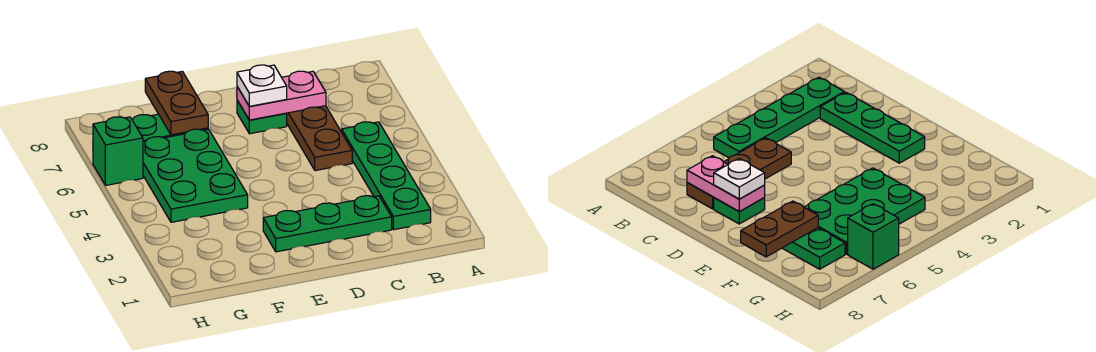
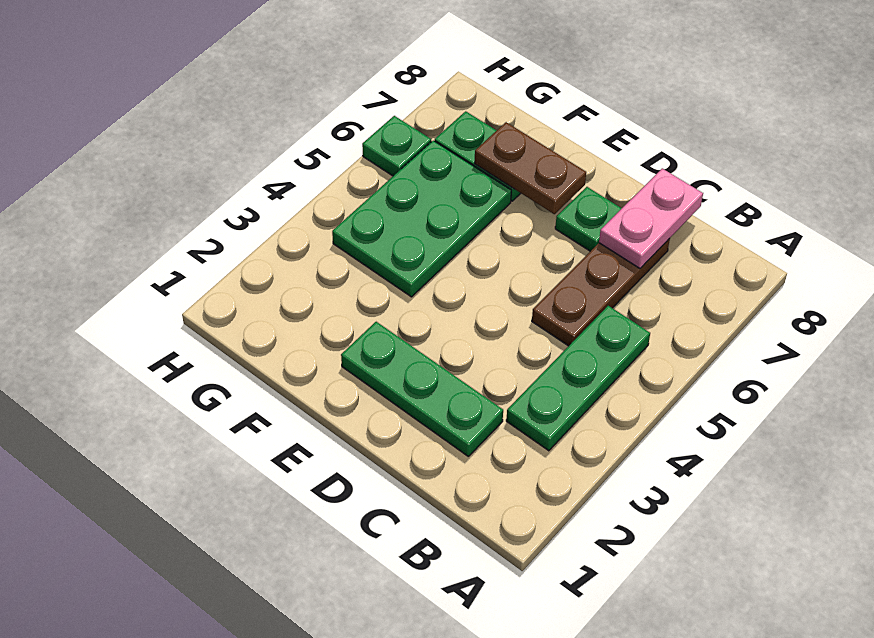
green 1x4 plate [342,122,431,230] -> green 1x3 plate [506,306,650,451]
pink 1x2 plate [237,71,326,120] -> pink 1x2 plate turned to [599,168,703,268]
white 1x1 plate [237,65,287,106] -> none
brown 1x2 plate [145,71,208,135] -> brown 1x2 plate turned to [474,122,586,214]
green 1x1 brick [93,117,143,185] -> green 1x1 plate [362,116,431,176]

